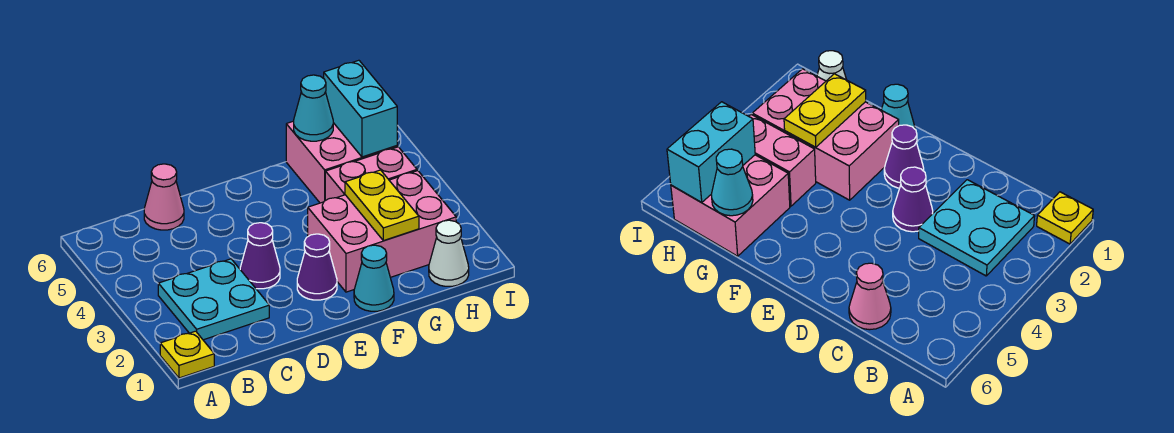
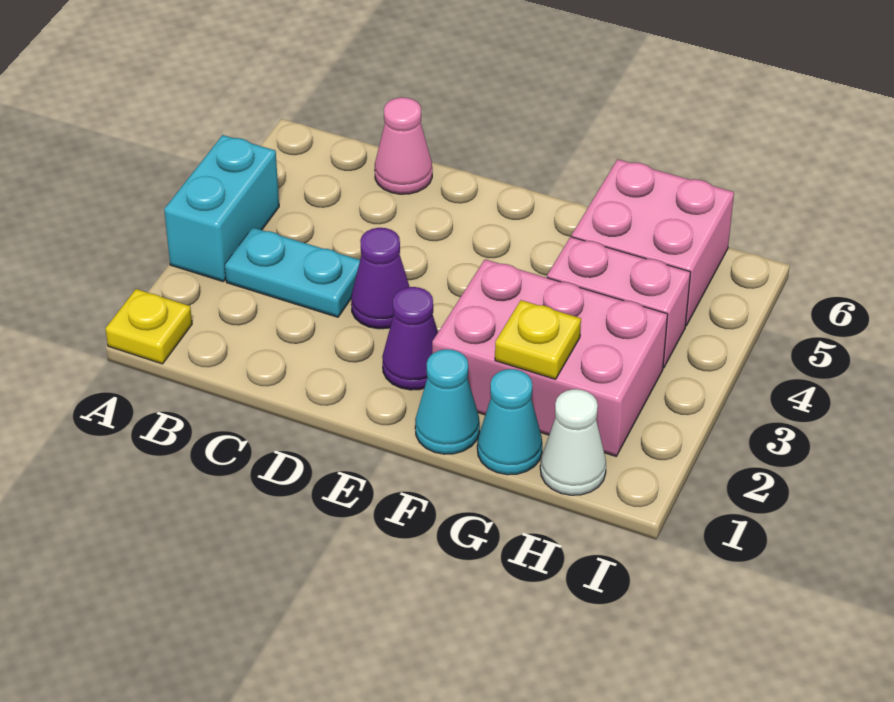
cyan 2x2 plate [158,259,269,340] -> cyan 1x2 plate [225,227,360,317]
yellow 1x2 plate [345,170,419,241] -> yellow 1x1 plate [495,300,581,379]
cyan 1x1 cone [294,75,333,141] -> cyan 1x1 cone moved to [477,369,542,475]
cyan 1x2 brick [324,60,397,157] -> cyan 1x2 brick moved to [164,135,279,282]

